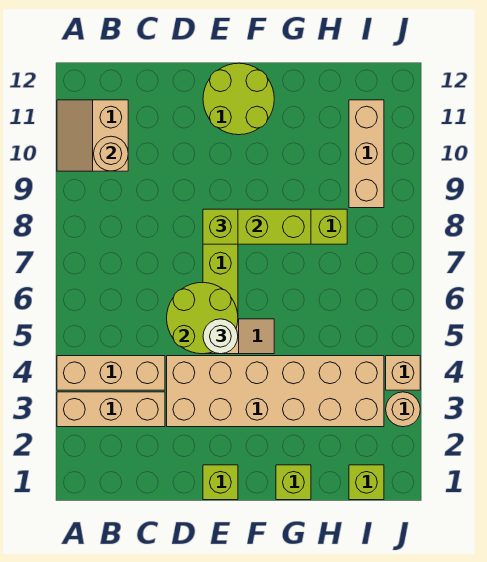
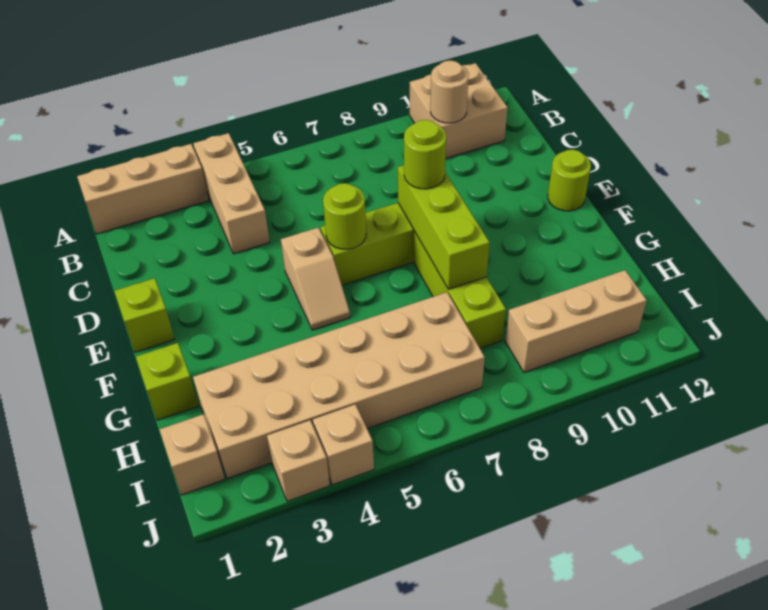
tan 1x3 brick [57,392,165,427] -> tan 1x3 brick turned to [77,144,209,234]
tan 2x2 slope [57,100,128,171] -> tan 2x2 brick [410,63,508,158]
tan 2x6 brick [167,356,384,427] -> tan 2x6 brick turned to [193,292,485,479]
lime 2x2 round brick [167,282,238,354] -> lime 1x1 round brick [323,183,366,249]
white 1x1 round brick [203,319,238,354] -> none
lime 1x1 brick [203,209,238,244] -> lime 1x1 round brick [404,120,446,189]
lime 2x2 round brick [203,63,274,135] -> lime 1x1 round brick [548,150,591,211]
lime 1x1 brick [349,465,384,500] -> tan 1x1 brick [159,414,225,495]
tan 1x1 round brick [386,392,420,427] -> tan 1x1 brick [267,420,330,501]

